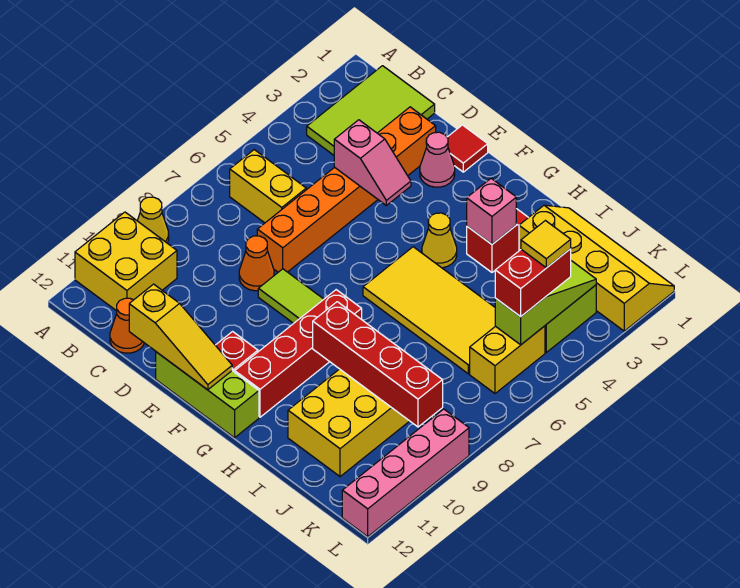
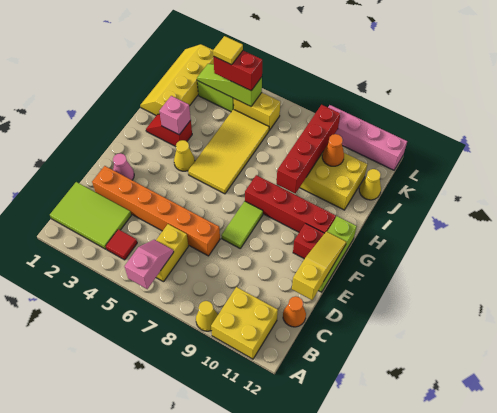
pink 1x2 slope [334,120,411,205] -> pink 1x2 slope moved to [124,240,174,289]
orange 1x1 cone [239,236,274,291] -> orange 1x1 cone moved to [322,134,344,166]
red 1x1 tile [447,125,488,172] -> red 1x1 tile moved to [106,229,137,260]
none -> yellow 1x1 cone [359,169,381,200]

